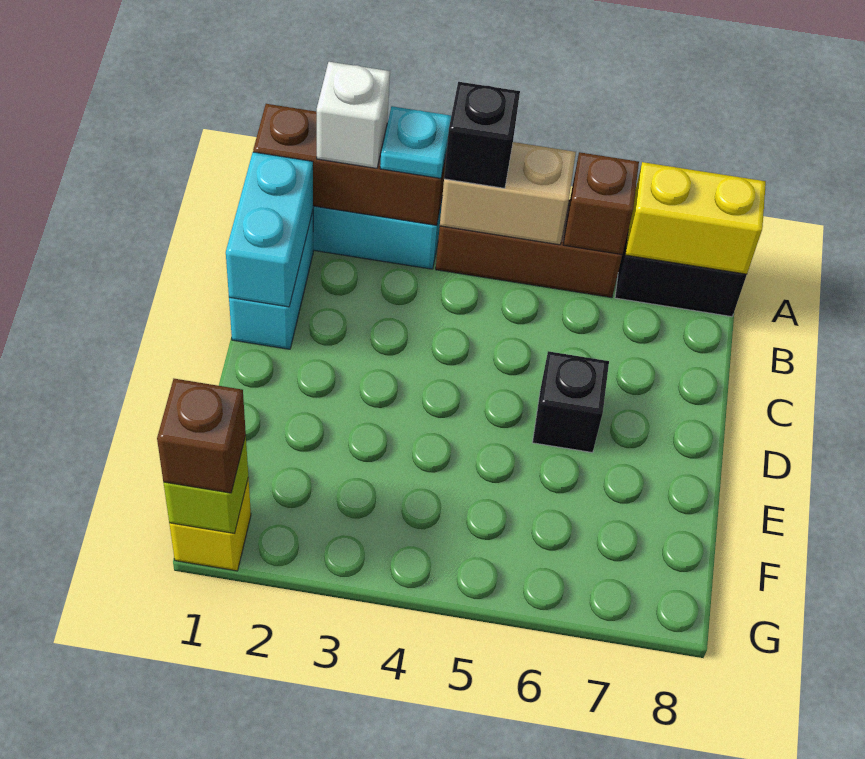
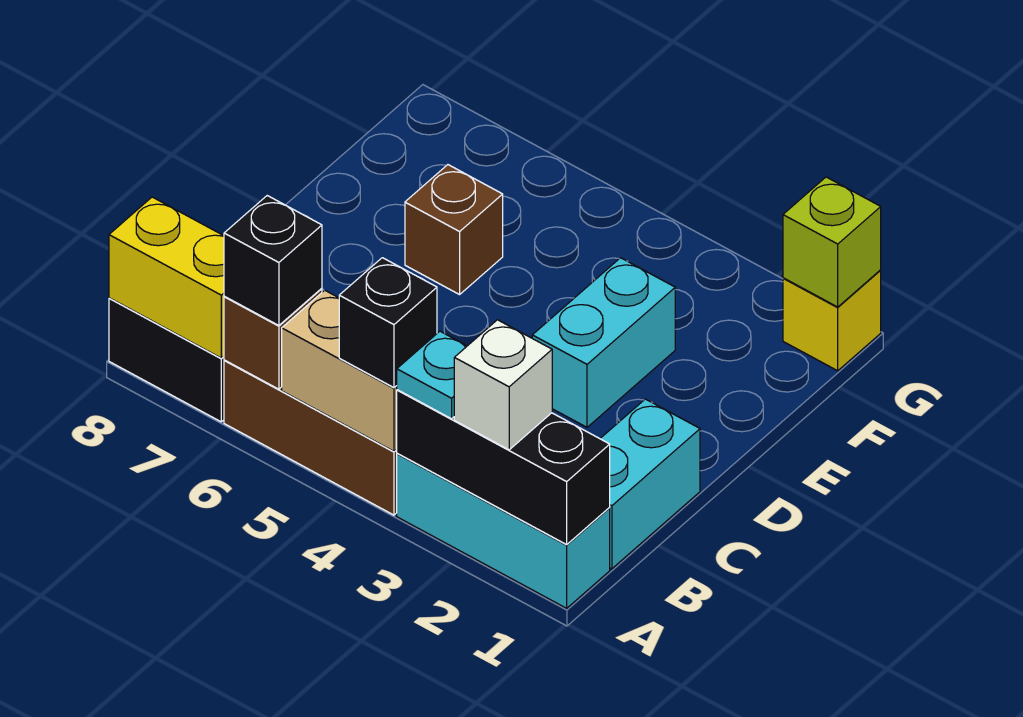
brown 1x3 brick [253,104,447,225] -> black 1x3 brick [397,390,610,545]
cyan 1x2 brick [226,152,313,307] -> cyan 1x2 brick moved to [532,258,675,427]
black 1x1 brick [533,351,609,453] -> black 1x1 brick moved to [224,196,322,326]
brown 1x1 brick [157,379,246,493] -> brown 1x1 brick moved to [405,165,503,295]

